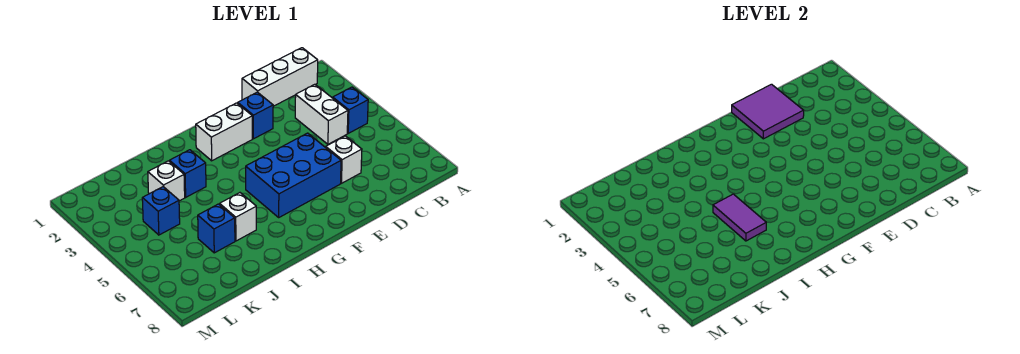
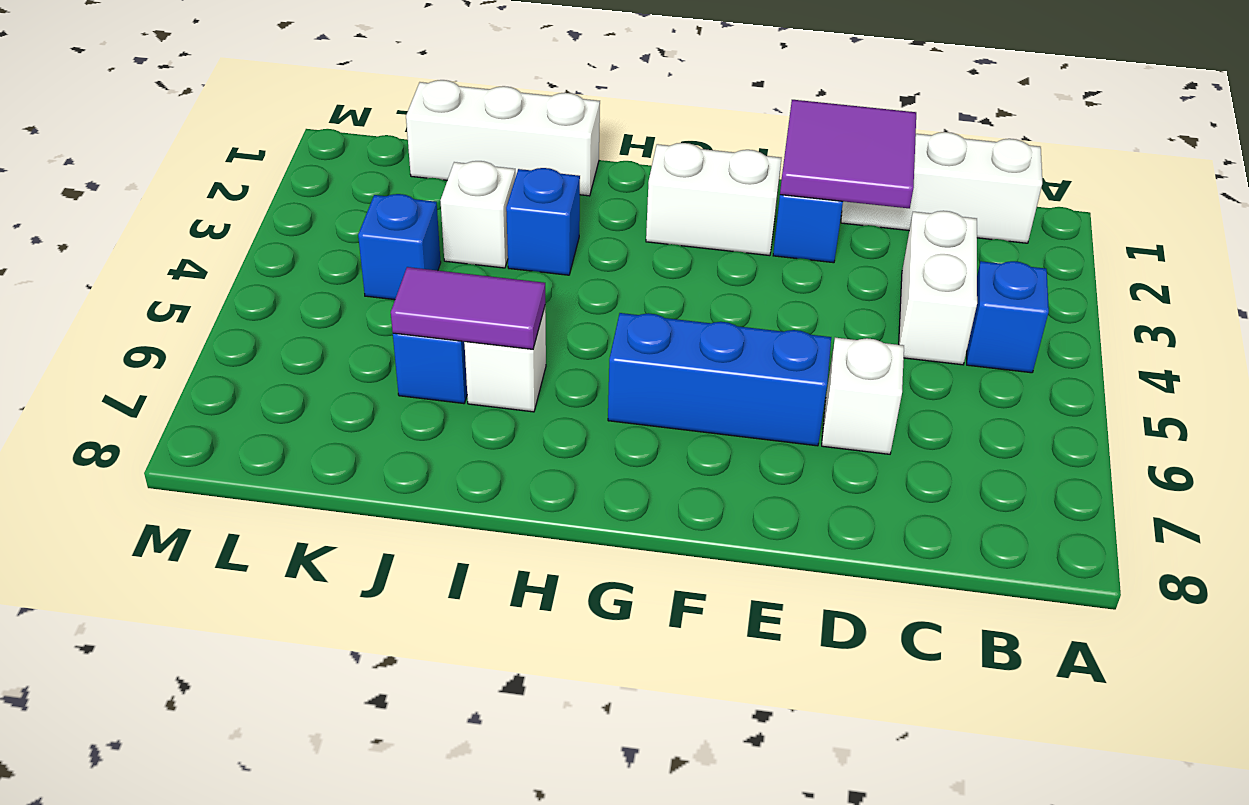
blue 2x3 brick [246,133,341,217] -> blue 1x3 brick [608,313,831,446]
none -> white 1x3 brick [406,80,600,196]
purple 1x2 tile [713,194,766,241] -> purple 1x2 tile turned to [391,267,545,349]

